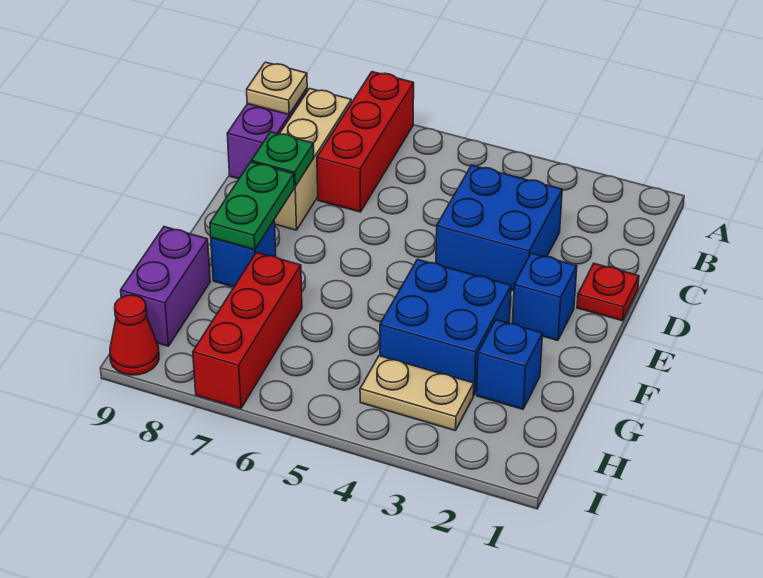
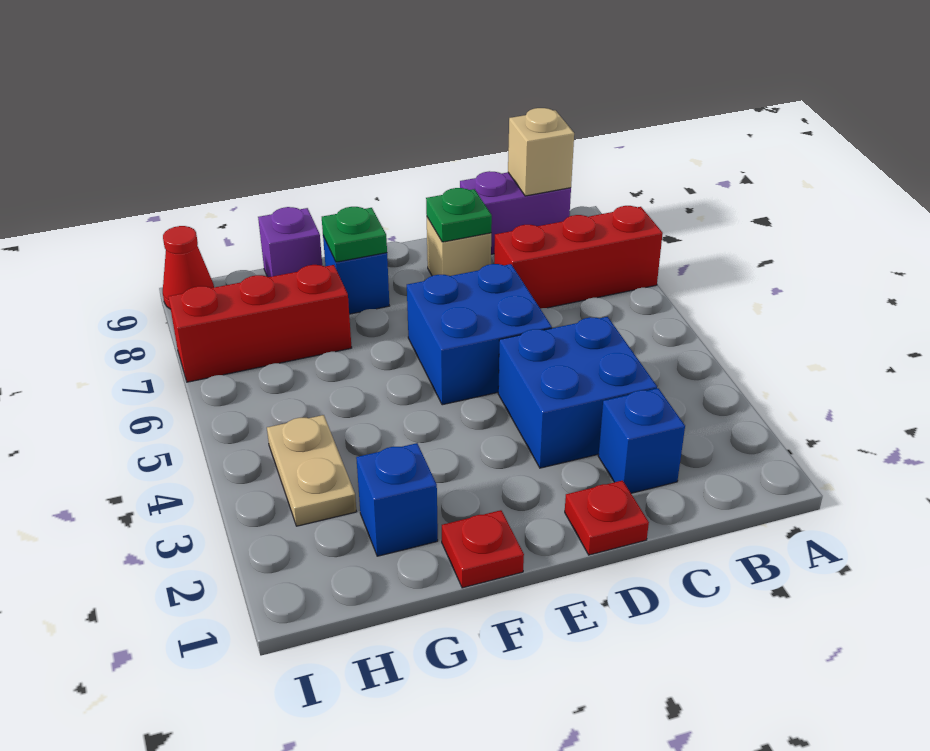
tan 1x3 brick [274,88,351,230] -> tan 1x1 brick [427,217,491,276]
tan 1x1 plate [247,62,307,115] -> tan 1x1 brick [508,108,574,196]
blue 1x1 brick [512,253,577,341] -> blue 1x1 brick moved to [598,388,685,493]
green 1x2 plate [210,162,294,250] -> green 1x1 plate [322,207,387,262]
none -> red 1x1 plate [442,510,524,588]
blue 2x2 brick [380,259,511,395] -> blue 2x2 brick moved to [407,264,552,405]
purple 1x2 brick [121,227,210,346] -> purple 1x1 brick [258,207,322,277]

